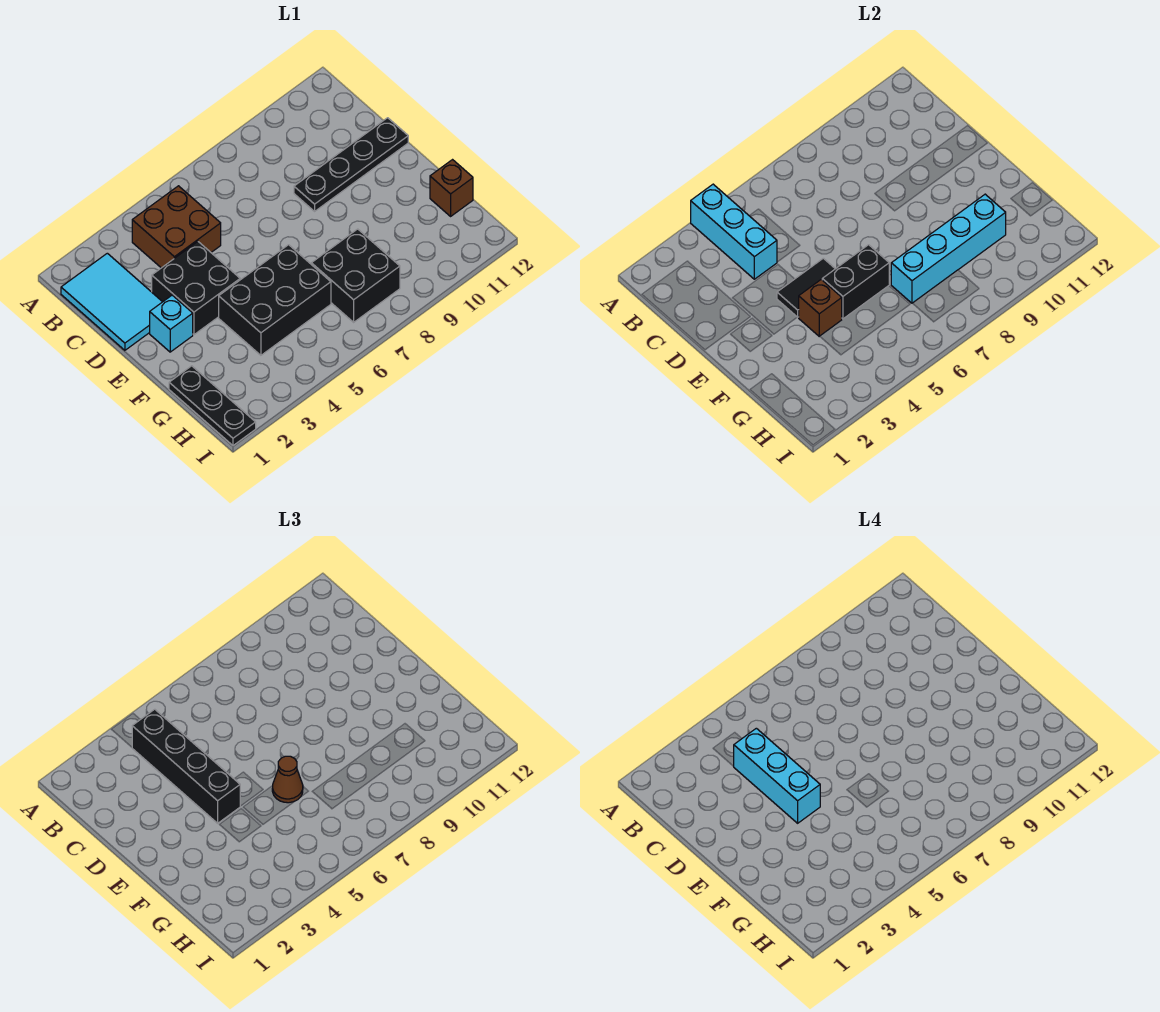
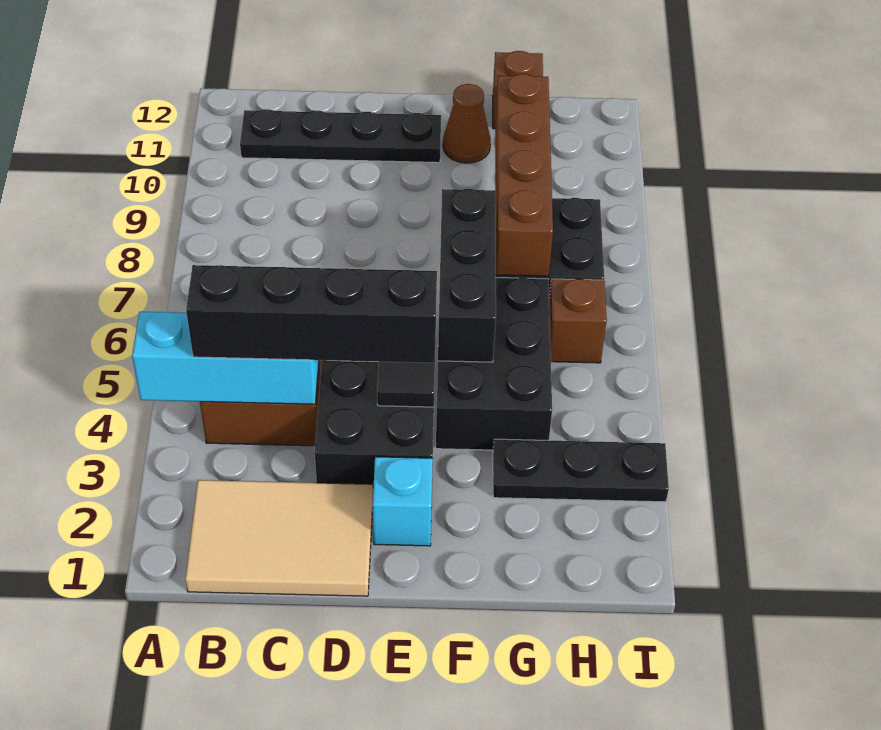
cyan 2x3 tile [61,253,162,350] -> tan 2x3 tile [185,480,373,596]
cyan 1x3 brick [733,728,820,823] -> none
black 1x4 plate [294,118,408,211] -> black 1x4 plate turned to [240,109,441,163]
brown 1x1 brick [799,280,842,336] -> brown 1x1 brick moved to [549,279,607,363]
black 1x2 brick [822,245,889,319] -> black 1x3 brick [438,189,496,362]
brown 1x1 cone [272,756,303,803] -> brown 1x1 cone moved to [443,84,491,163]
black 1x3 plate [169,366,256,446] -> black 1x3 plate moved to [493,439,669,502]
cyan 1x4 brick [891,194,1006,303] -> brown 1x4 brick [495,74,553,276]

